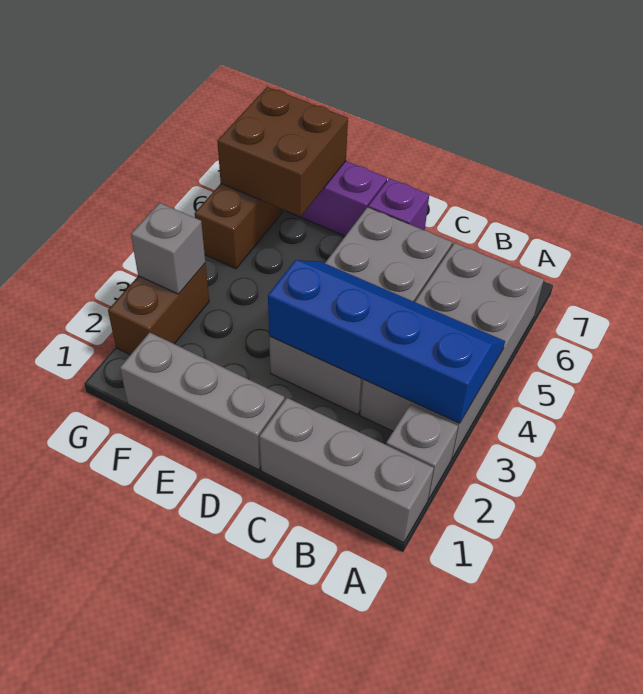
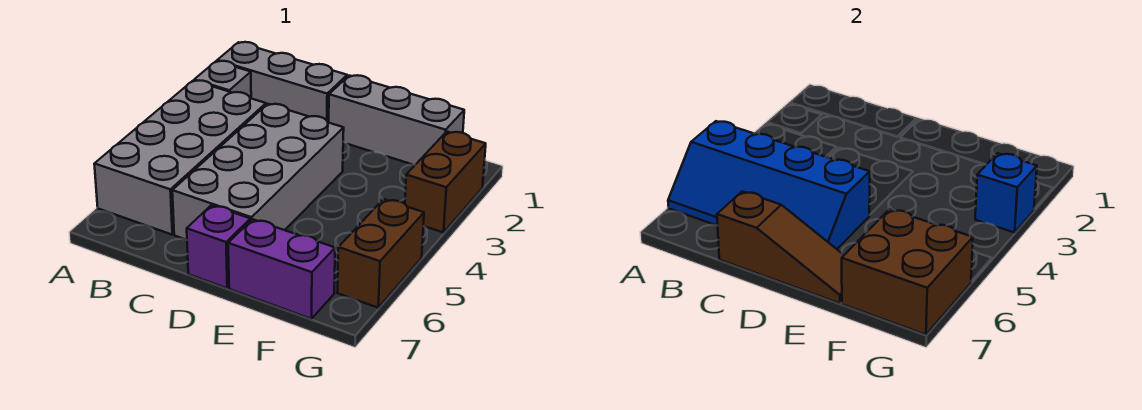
blue 2x4 slope [268,260,505,423] -> blue 2x4 slope moved to [668,121,870,249]
none -> brown 1x3 slope [717,191,844,303]
grey 1x1 brick [131,203,205,294] -> blue 1x1 brick [975,153,1037,233]

